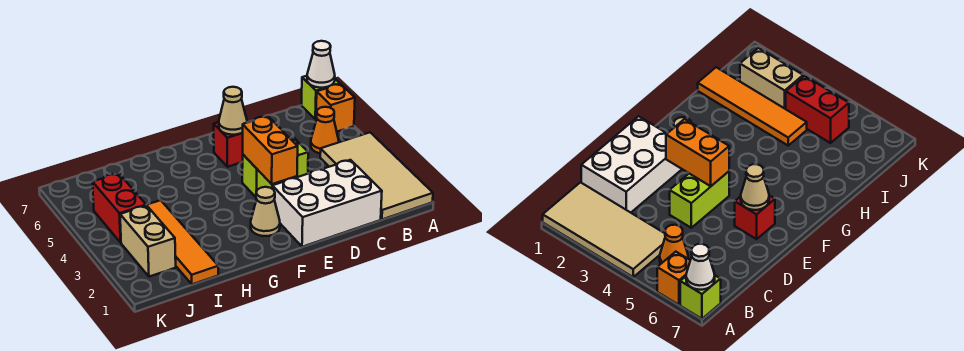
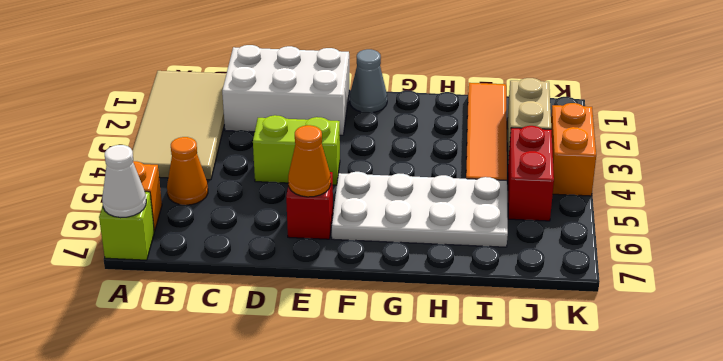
orange 1x2 brick [243,116,298,184] -> orange 1x2 brick moved to [551,103,596,196]
tan 1x1 cone [219,87,247,135] -> orange 1x1 cone [288,125,331,197]
none -> grey 1x1 cone [350,49,387,113]
tan 1x1 cone [251,187,280,236] -> none
none -> white 2x4 plate [332,172,508,247]

